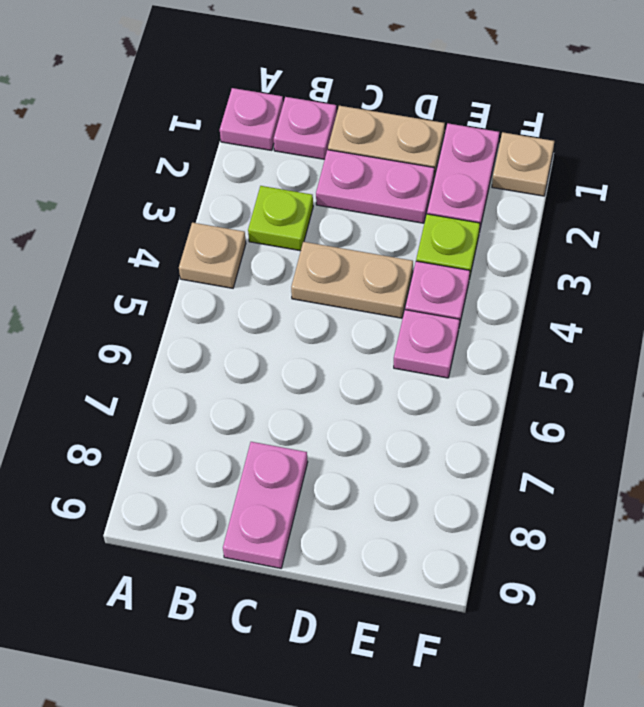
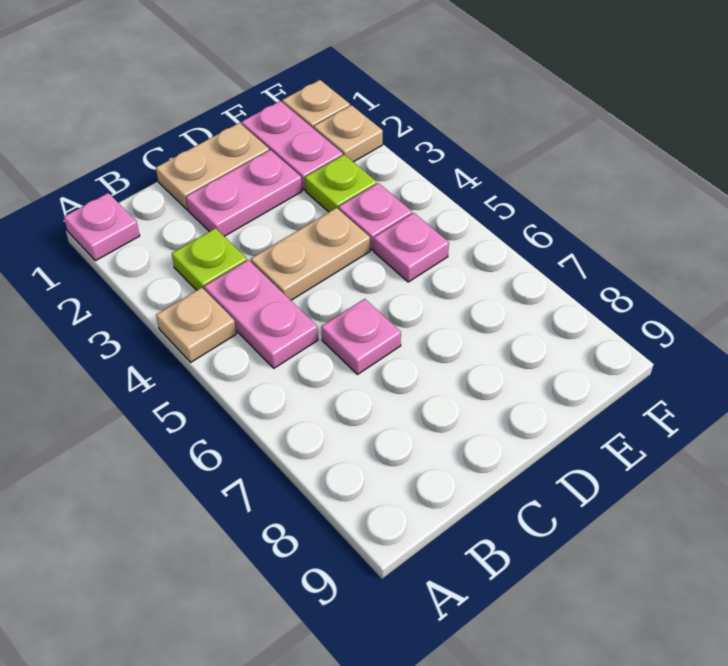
pink 1x1 plate [274,97,336,159] -> pink 1x1 plate moved to [321,299,401,374]
pink 1x2 plate [223,442,308,568] -> pink 1x2 plate moved to [204,260,318,368]
none -> tan 1x1 plate [314,105,383,162]

